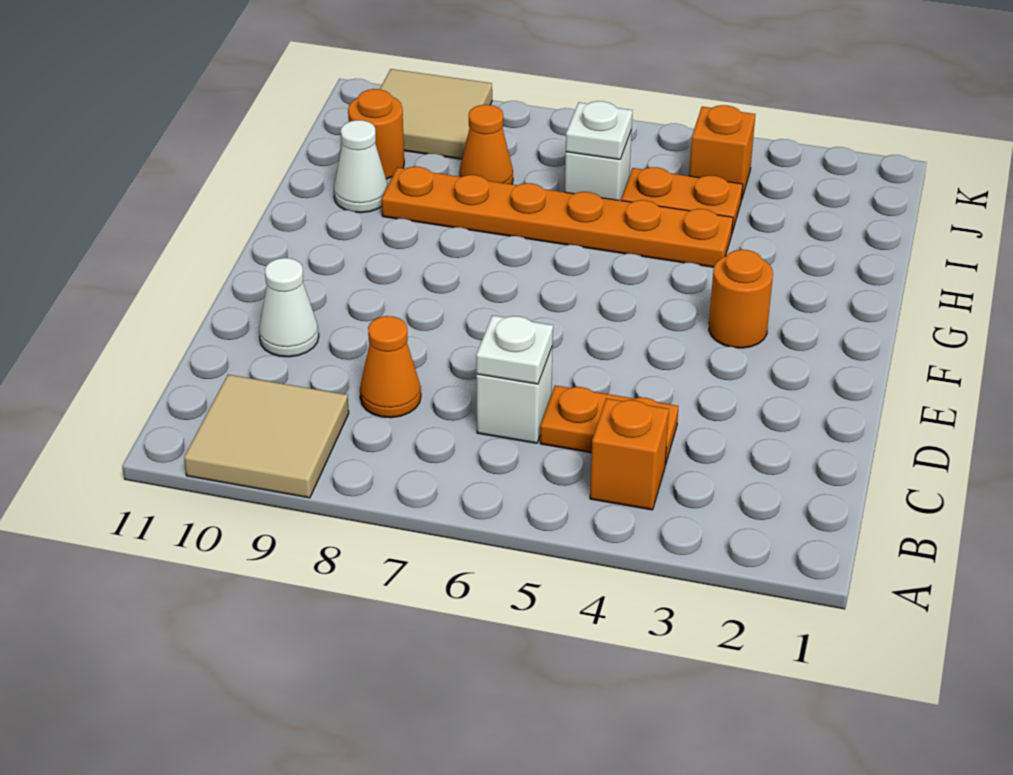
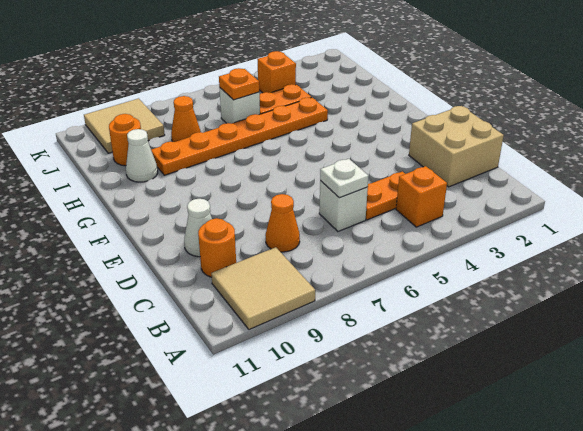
none -> tan 2x2 brick [409,106,504,187]
orange 1x1 round brick [709,250,773,348] -> orange 1x1 round brick moved to [198,218,236,277]
white 1x1 plate [566,101,632,160] -> orange 1x1 plate [219,68,259,100]

